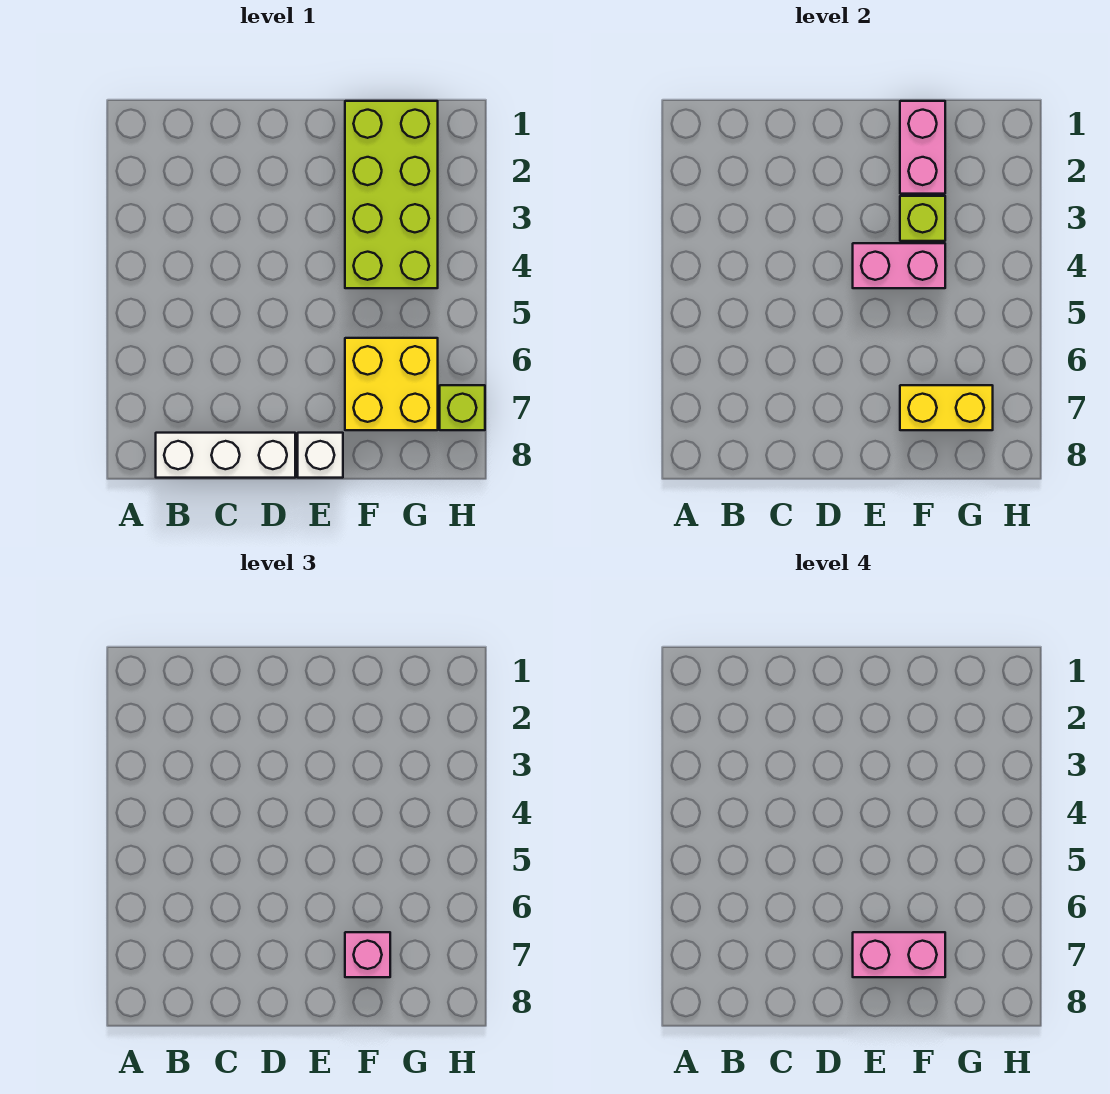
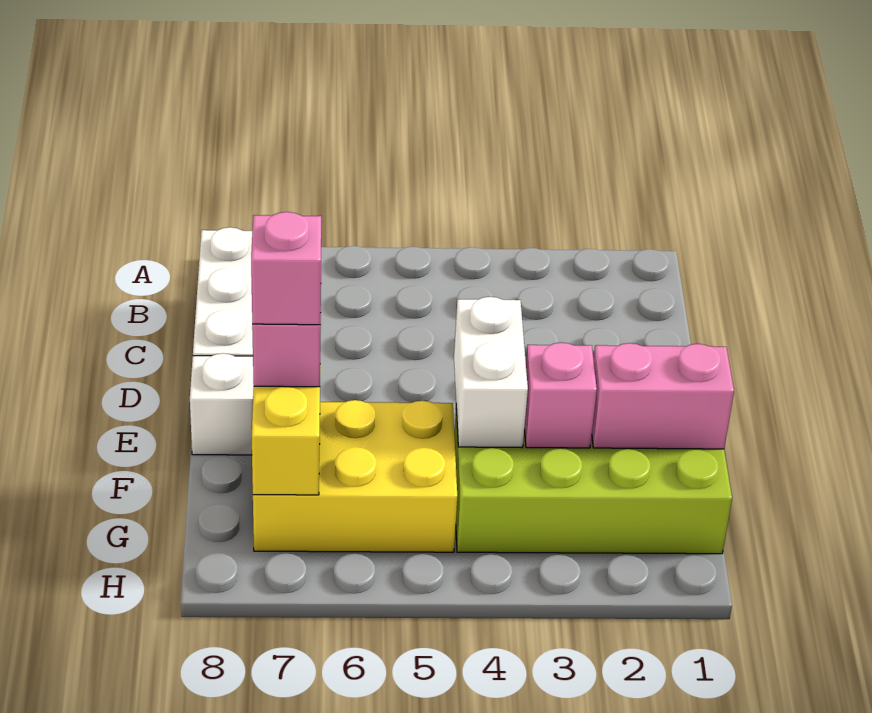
pink 1x2 brick [853,243,945,288] -> white 1x2 brick [454,297,528,448]
pink 1x2 brick [853,932,945,977] -> pink 1x1 brick [251,212,321,325]
lime 1x1 brick [900,196,945,241] -> pink 1x1 brick [524,343,597,448]
yellow 2x2 brick [345,338,438,430] -> yellow 2x3 brick [253,400,457,552]
lime 1x1 brick [440,385,485,430] -> none

